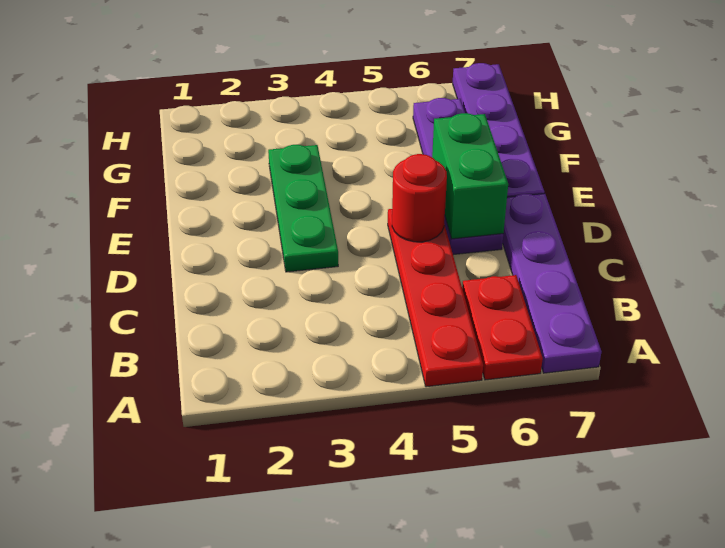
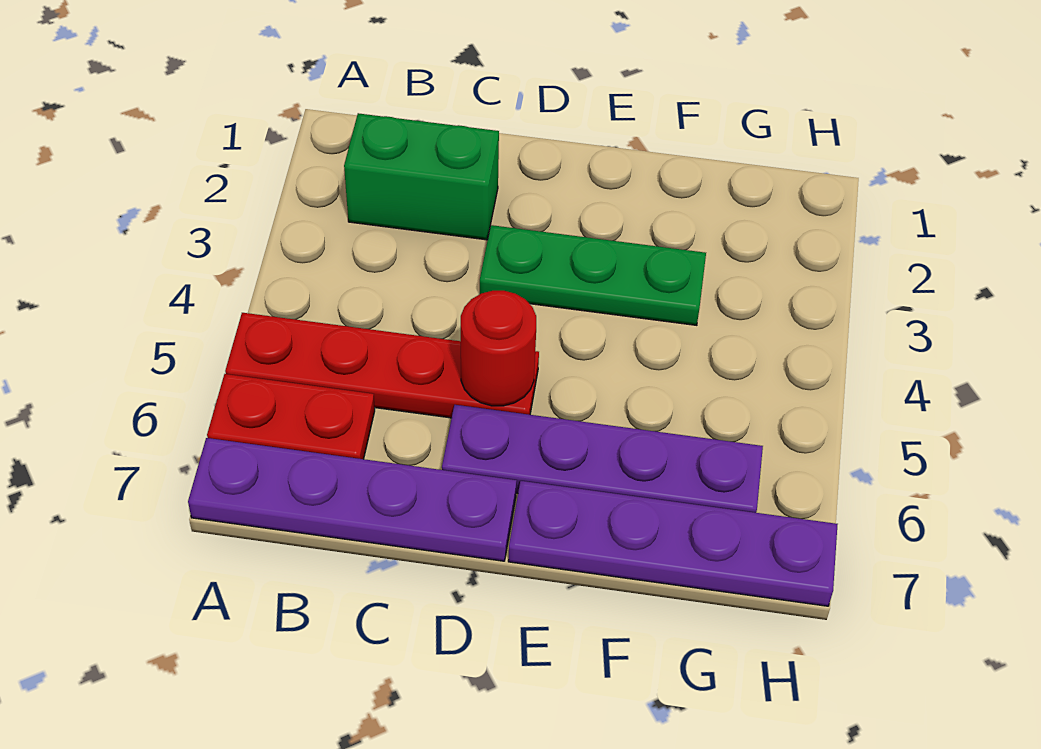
green 1x2 brick [432,113,508,239] -> green 1x2 brick moved to [344,113,499,240]

